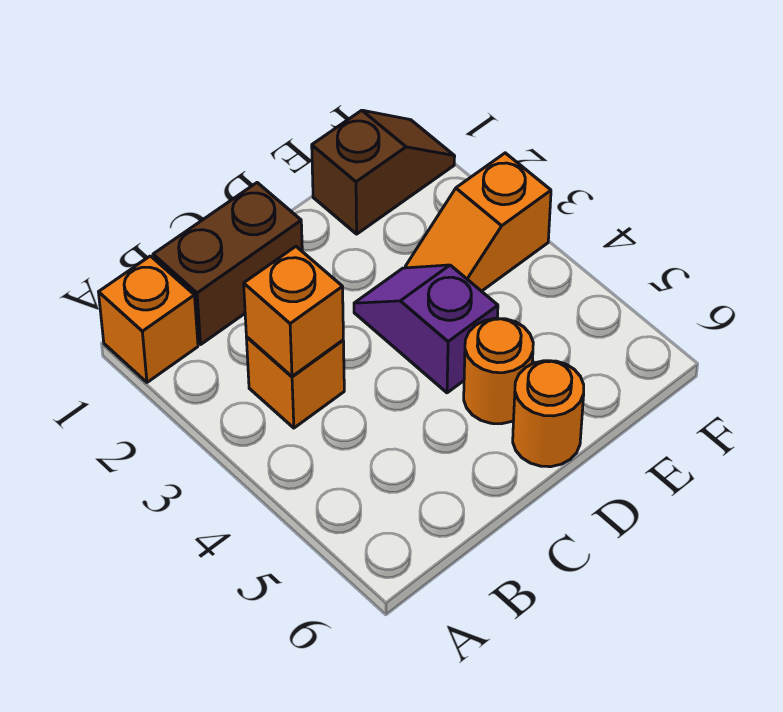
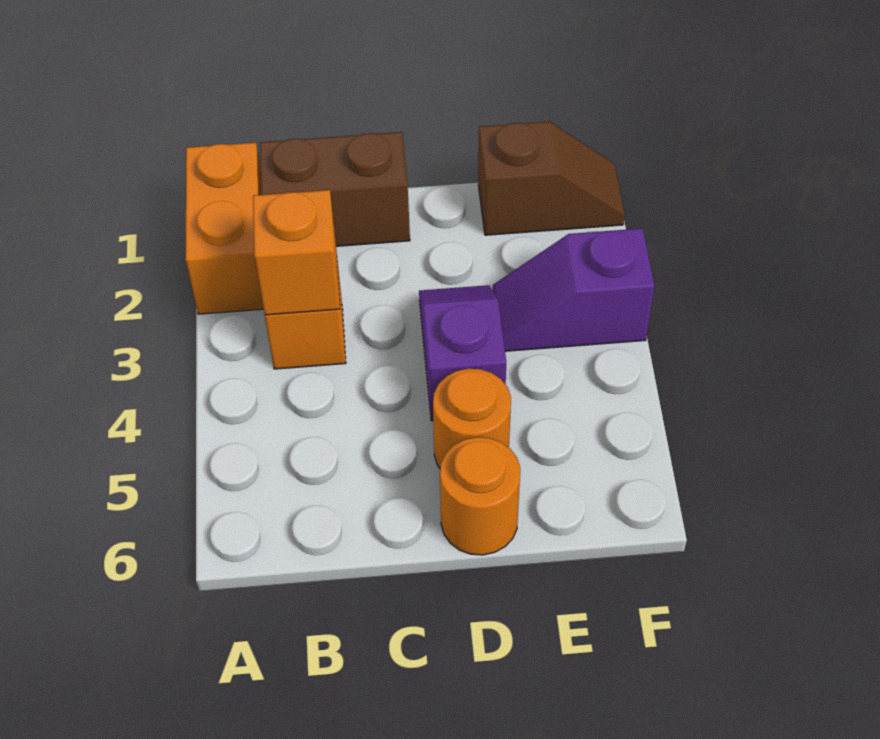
orange 1x1 brick [99,256,198,382] -> orange 1x2 brick [185,143,263,314]
orange 1x2 slope [405,153,551,291] -> purple 1x2 slope [493,228,654,351]

